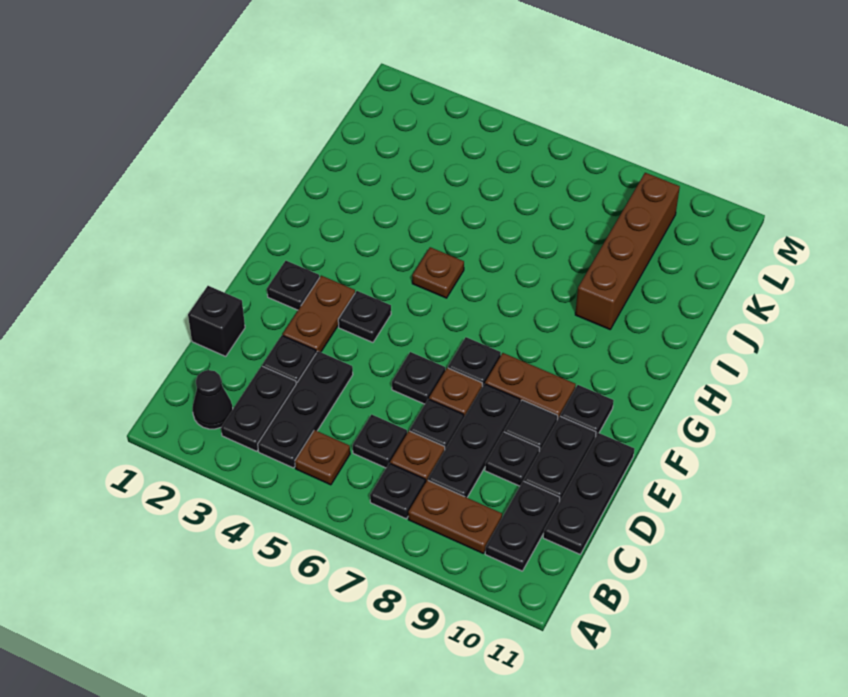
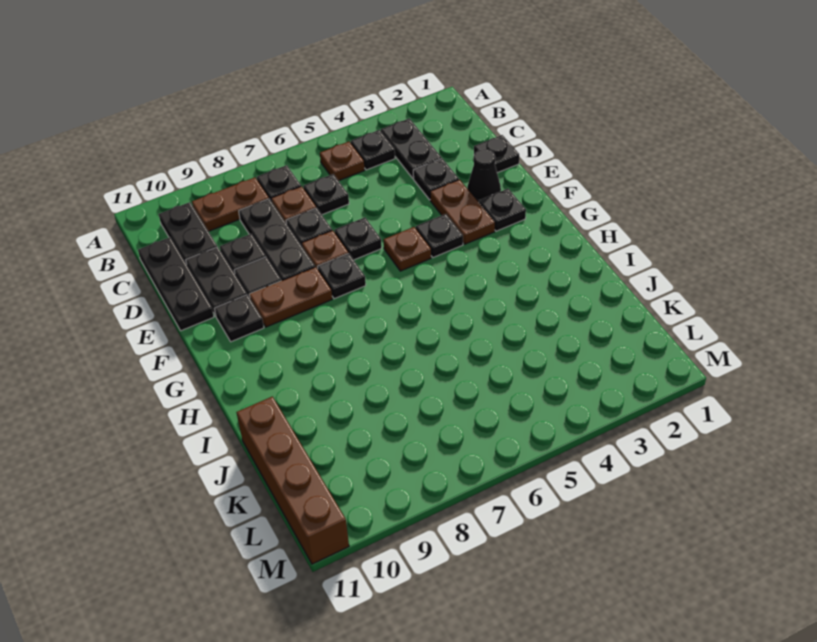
black 1x1 cone [193,370,233,429] -> black 1x1 cone moved to [467,149,501,202]
black 1x3 plate [258,351,353,468] -> black 1x1 plate [351,130,395,170]
black 1x1 brick [188,286,245,356] -> black 1x1 plate [474,135,519,173]
brown 1x1 plate [412,247,464,298] -> brown 1x1 plate moved to [384,227,431,271]
brown 1x4 brick [575,173,680,329] -> brown 1x4 brick moved to [236,397,349,564]

